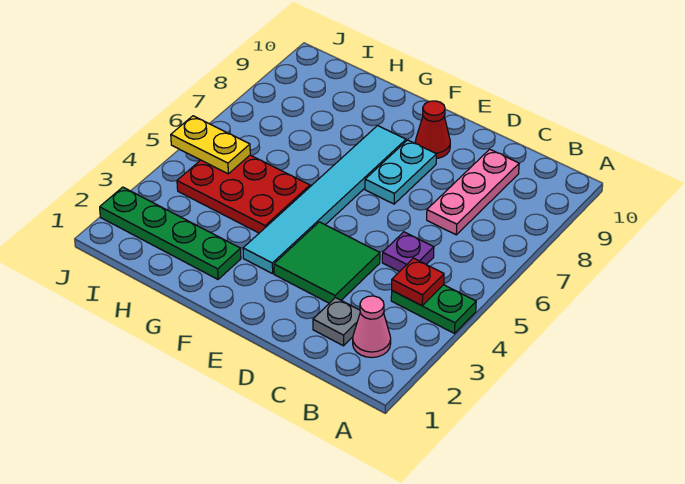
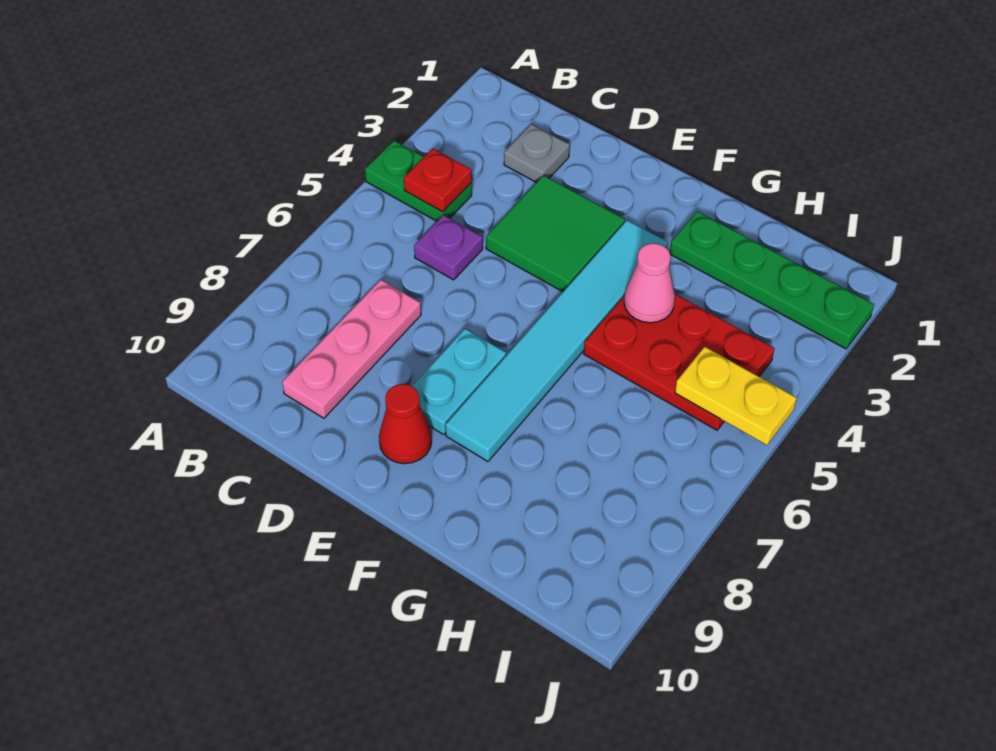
pink 1x1 cone [353,296,391,358] -> pink 1x1 cone moved to [624,243,675,323]

